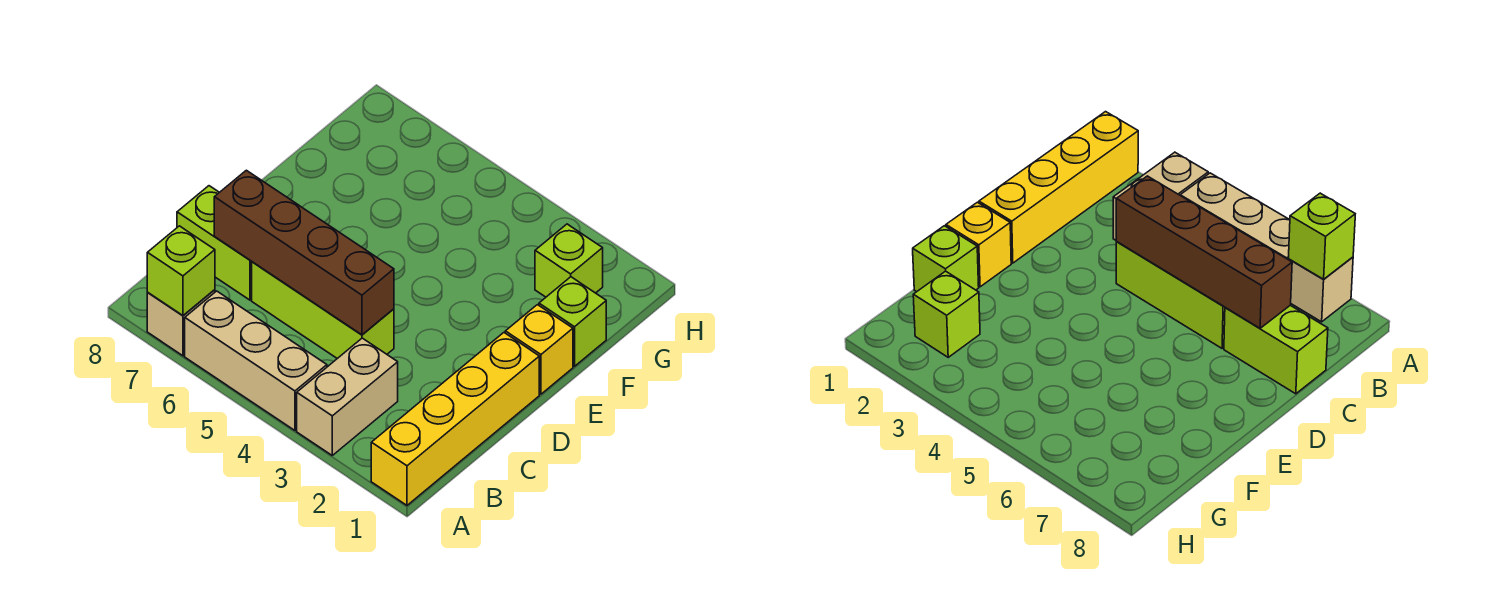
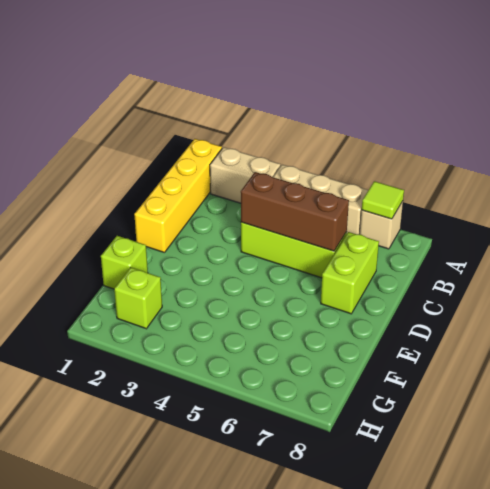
tan 1x2 brick [297,338,398,455] -> tan 1x2 brick turned to [210,147,281,203]
lime 1x1 brick [147,226,215,315] -> lime 1x1 tile [362,181,404,219]
brown 1x4 brick [214,170,394,335] -> brown 1x3 brick [241,172,349,251]
lime 1x2 brick [177,186,252,300] -> lime 1x2 brick turned to [321,232,379,314]
yellow 1x1 brick [505,305,573,394] -> none

